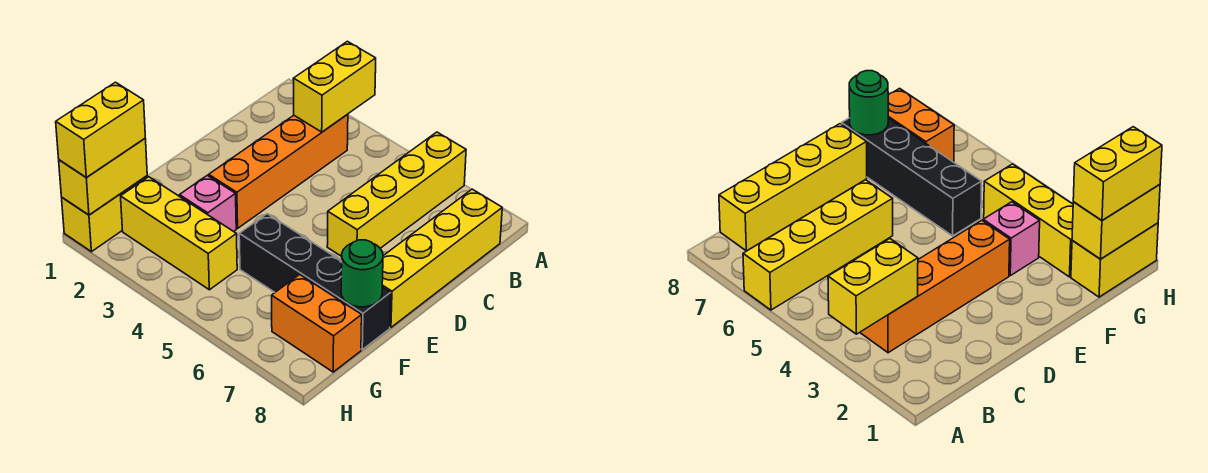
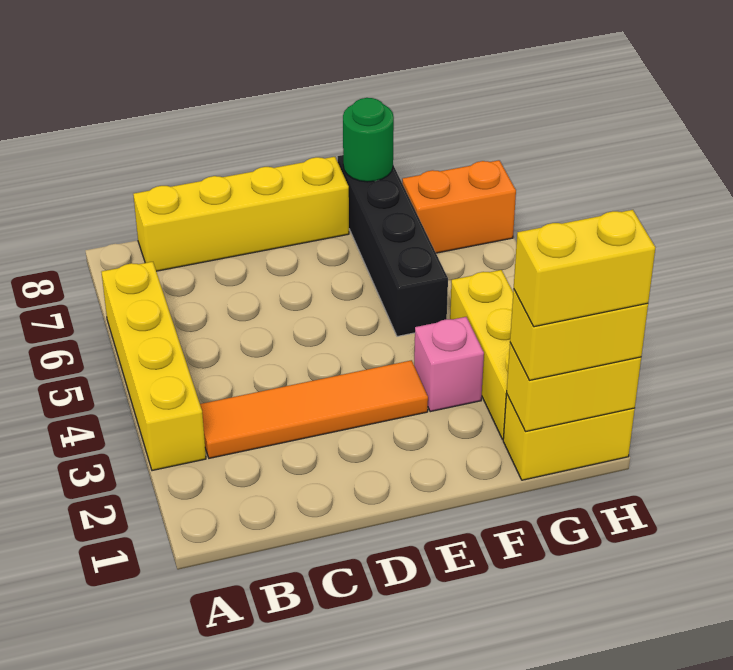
yellow 1x2 brick [293,41,376,132] -> yellow 1x2 brick moved to [514,210,655,327]
yellow 1x4 brick [327,132,466,256] -> yellow 1x4 brick turned to [102,262,206,471]
orange 1x4 brick [209,114,348,228] -> orange 1x4 tile [200,360,428,458]
orange 1x2 brick [272,274,362,372] -> orange 1x2 brick turned to [402,160,516,253]

